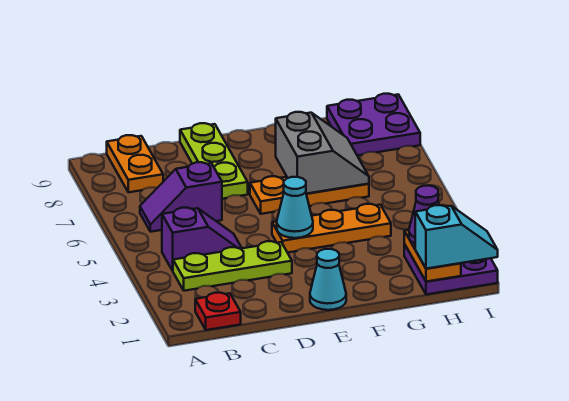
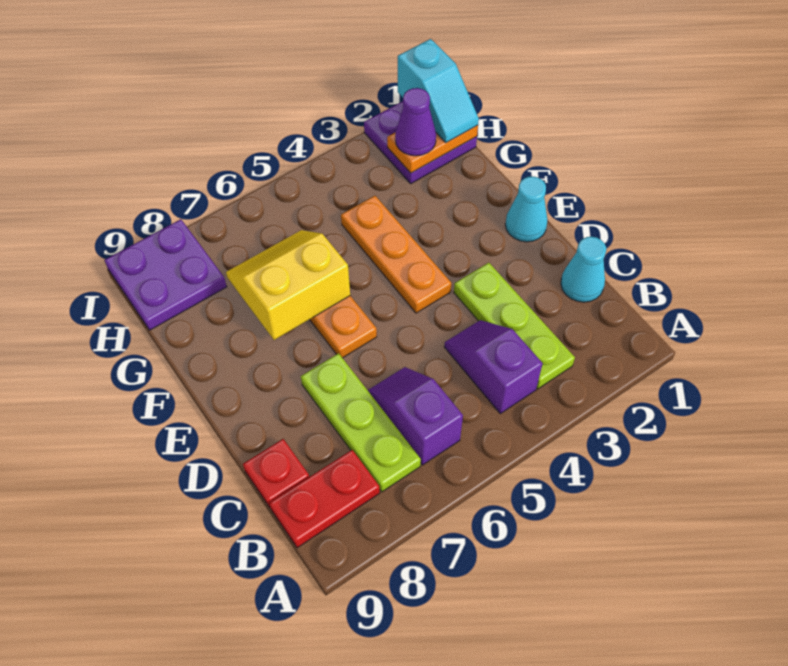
red 1x1 plate [195,293,241,330] -> red 1x1 plate moved to [243,439,309,507]
purple 1x2 slope [140,162,222,232] -> purple 1x2 slope turned to [368,367,463,465]
orange 1x2 plate [107,135,163,192] -> red 1x2 plate [269,450,380,548]
lime 1x3 plate [180,123,248,199] -> lime 1x3 plate turned to [301,353,421,492]
cyan 1x1 cone [277,177,313,238] -> cyan 1x1 cone moved to [561,237,606,302]
grey 2x2 slope [276,112,369,194] -> yellow 2x2 slope [226,230,350,340]
cyan 1x2 slope [415,205,498,269] -> cyan 1x2 slope turned to [398,39,479,143]

